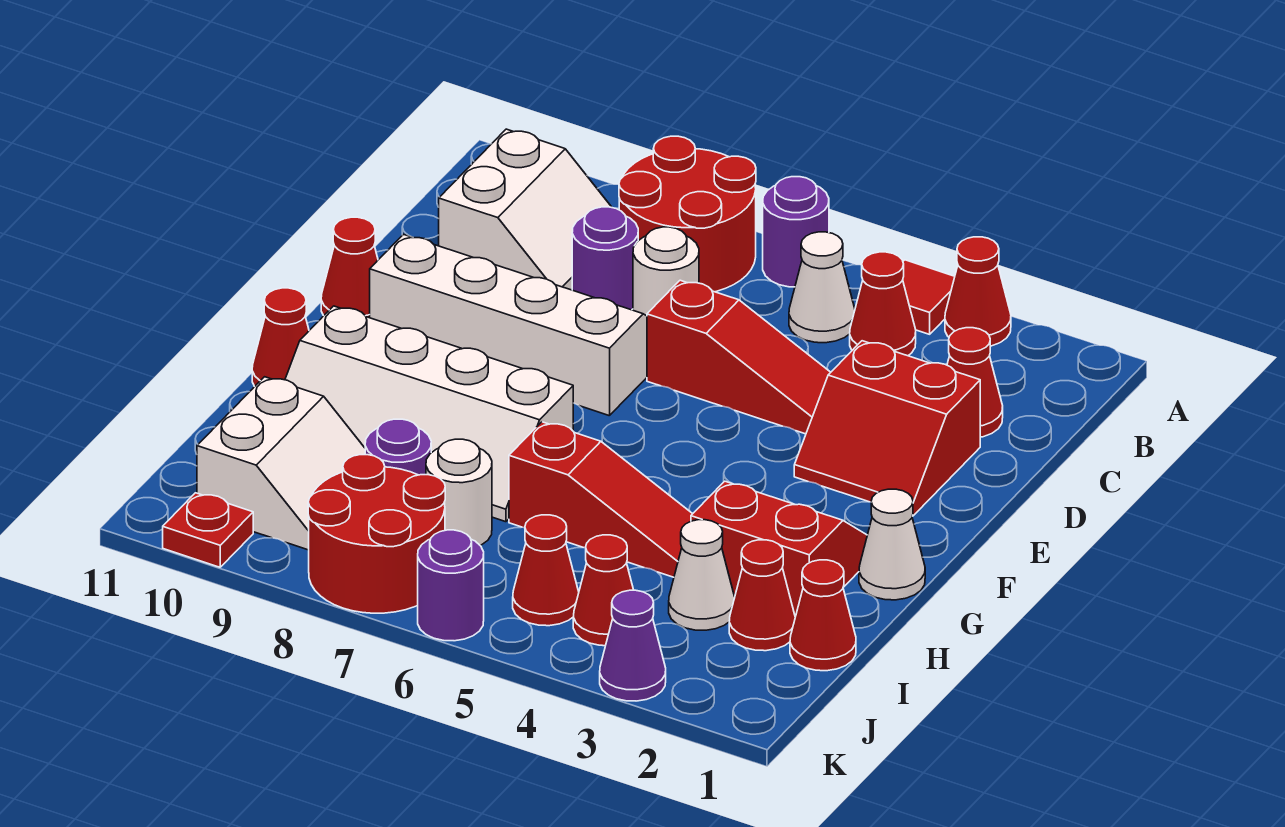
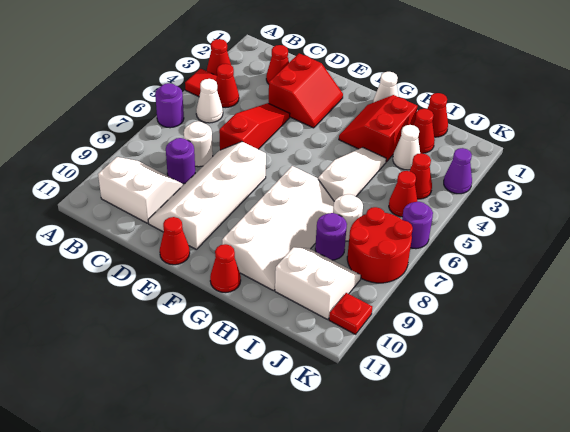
red 2x2 round brick [619,136,756,292] -> none
red 1x3 slope [509,422,692,577] -> white 1x3 slope [318,147,386,201]

